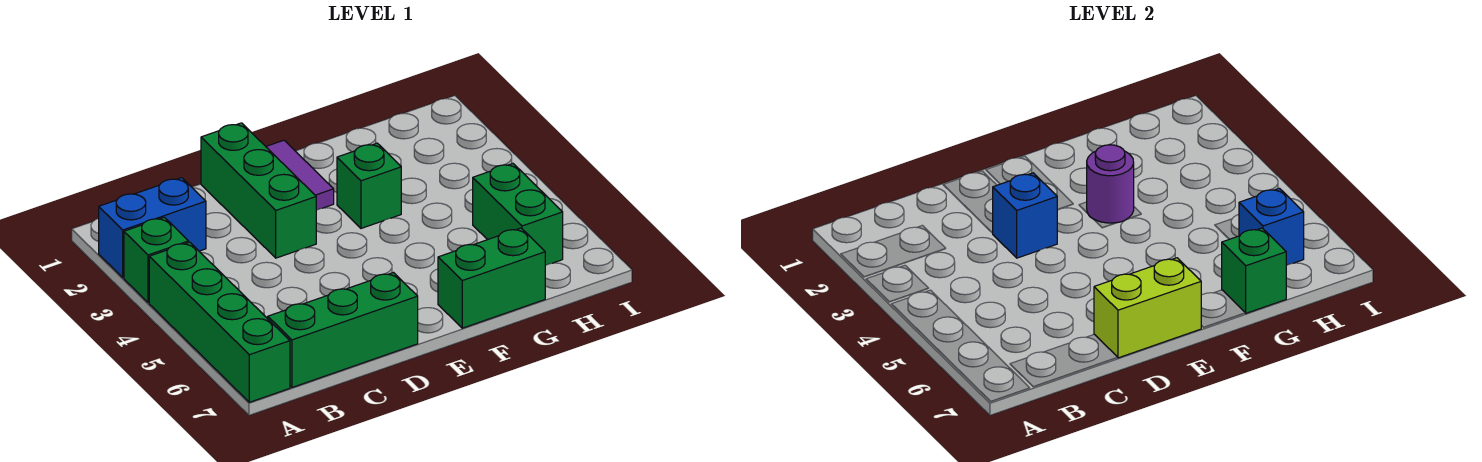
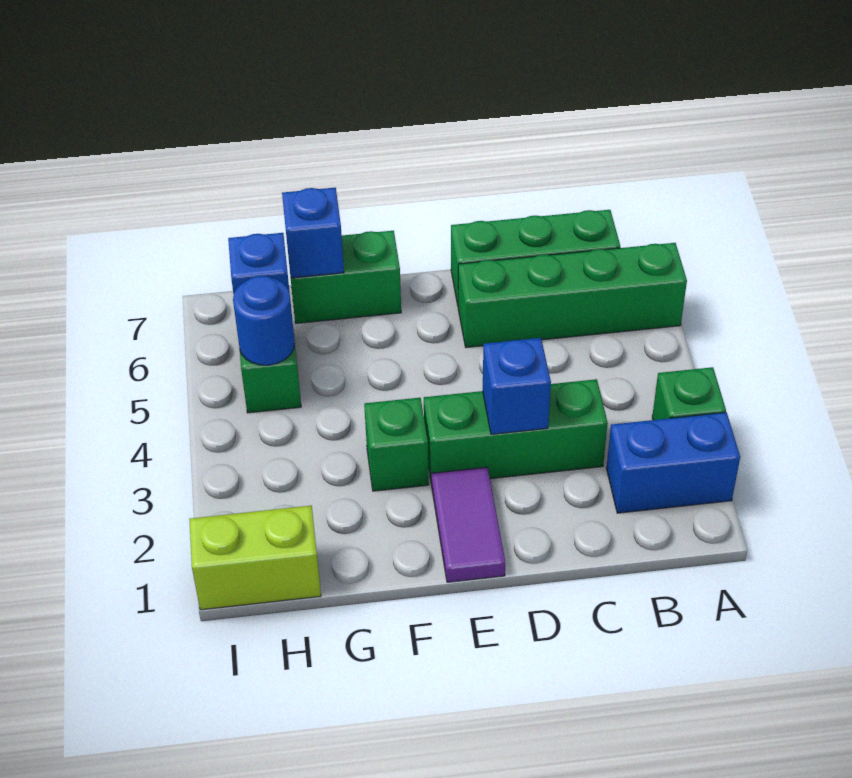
green 1x4 brick [149,242,290,402] -> green 1x4 brick turned to [458,243,687,348]
green 1x3 brick [201,123,316,258] -> green 1x3 brick turned to [424,379,608,485]
lime 1x2 brick [1094,258,1201,358] -> lime 1x2 brick moved to [189,506,321,610]
purple 1x1 round brick [1087,145,1134,223] -> none
green 1x1 brick [1222,228,1286,313] -> blue 1x1 brick [282,188,344,278]
none -> blue 1x1 round brick [233,276,295,365]

